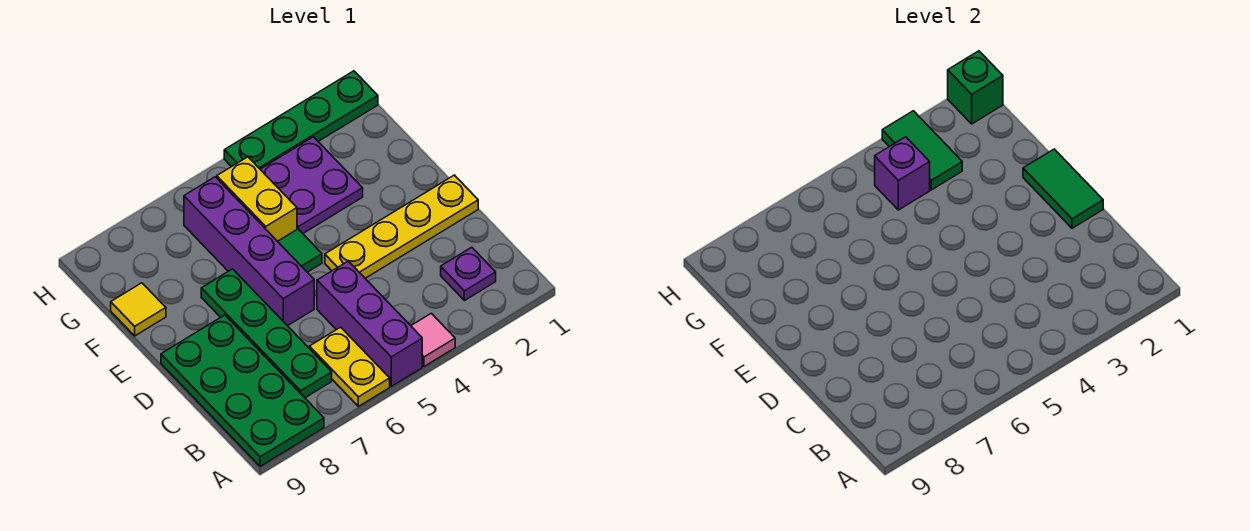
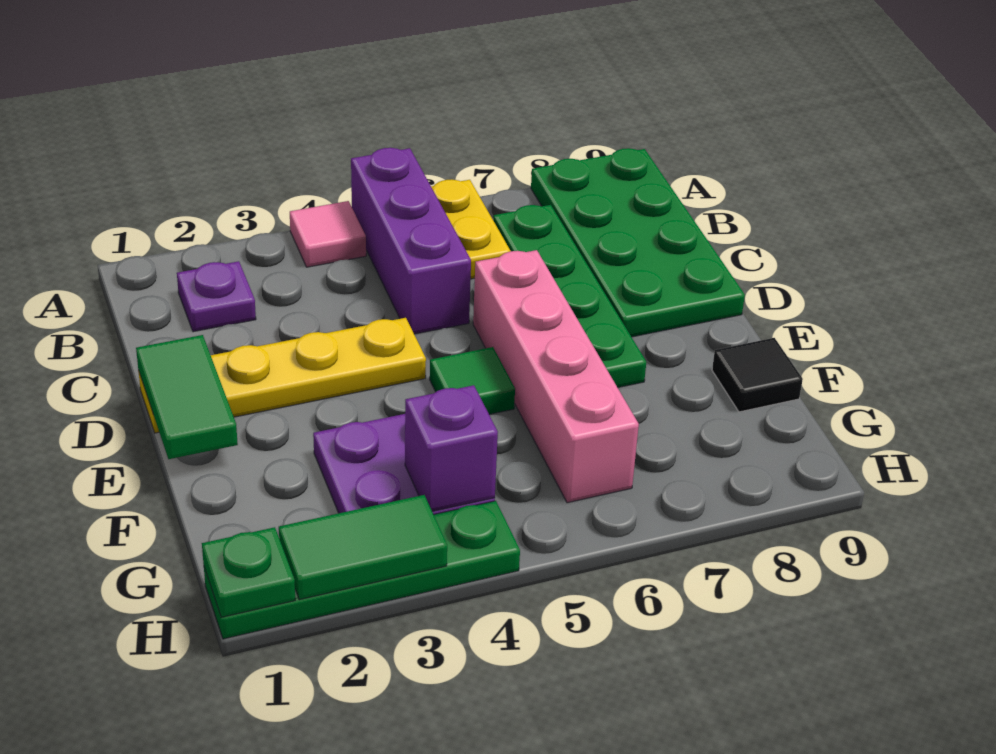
purple 1x4 brick [184,177,314,326] -> pink 1x4 brick [473,250,639,503]
yellow 1x2 brick [217,157,297,241] -> none
yellow 1x1 tile [111,283,166,336] -> black 1x1 tile [712,338,803,412]
green 1x2 tile [882,111,962,190] -> green 1x2 tile turned to [279,495,447,600]
green 1x1 brick [948,51,1003,124] -> green 1x1 plate [202,527,295,617]

